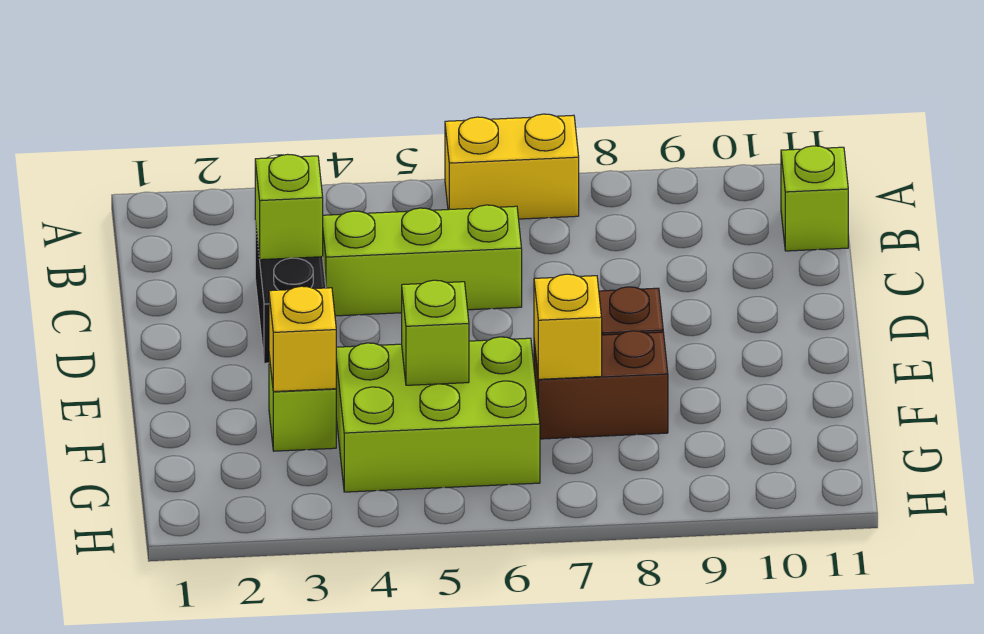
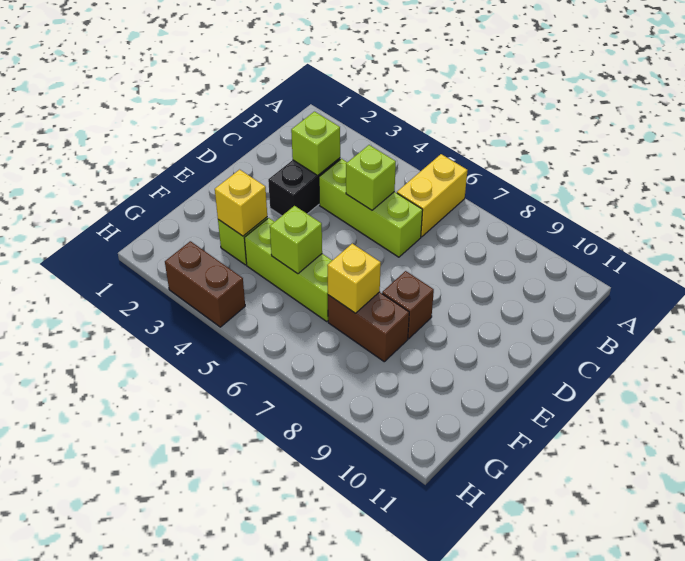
yellow 1x2 brick [445,114,579,219] -> yellow 1x2 brick turned to [397,154,468,237]
lime 1x1 brick [781,146,848,251] -> lime 1x1 brick moved to [346,145,396,210]
lime 2x3 brick [336,337,540,492] -> lime 1x3 brick [244,218,332,322]
none -> brown 1x2 brick [165,241,245,327]

